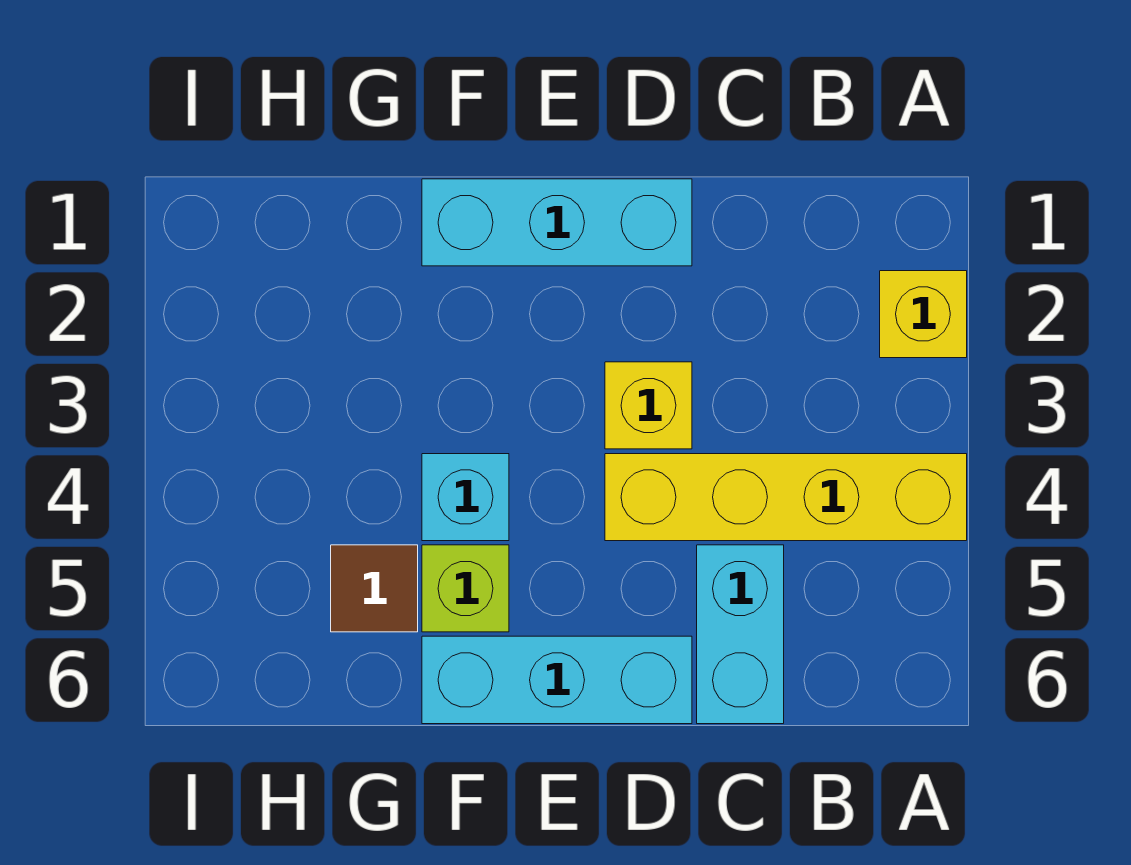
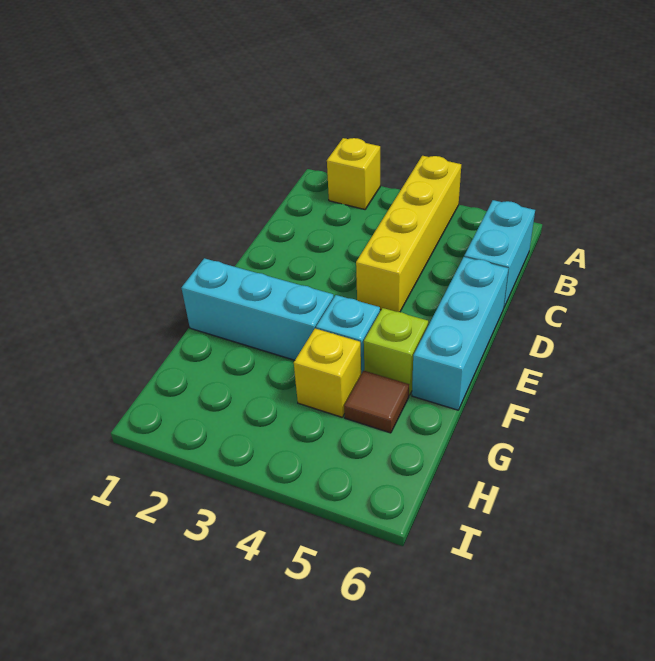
cyan 1x2 brick [697,545,784,724] -> cyan 1x2 brick turned to [464,200,535,307]
cyan 1x3 brick [422,179,692,266] -> cyan 1x3 brick turned to [182,258,334,360]
yellow 1x1 brick [605,362,692,449] -> yellow 1x1 brick moved to [294,329,361,417]

